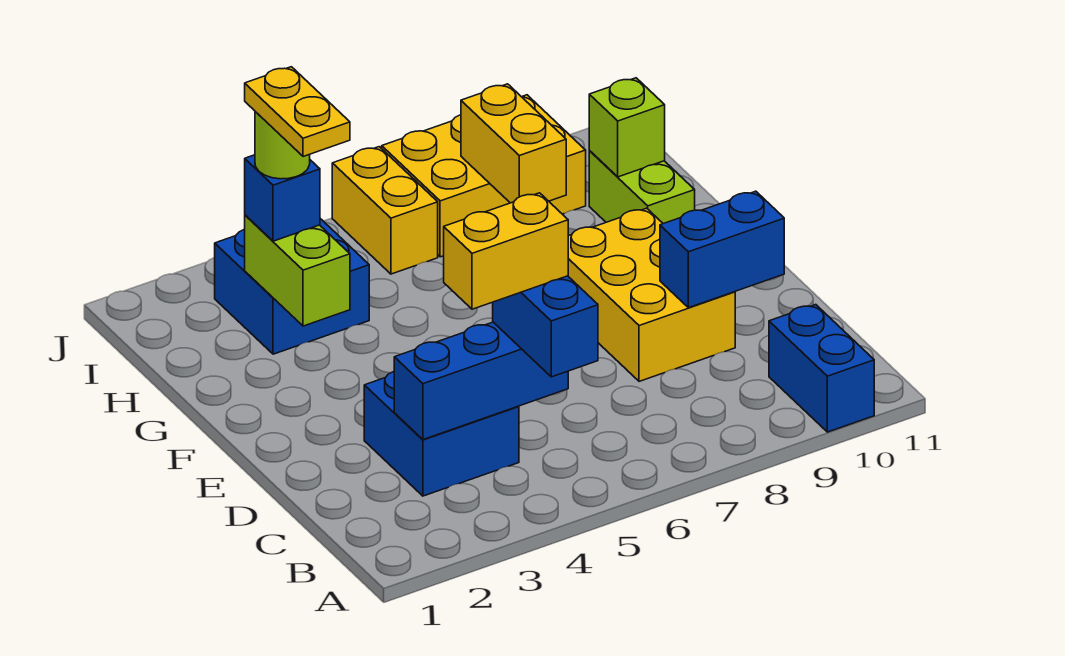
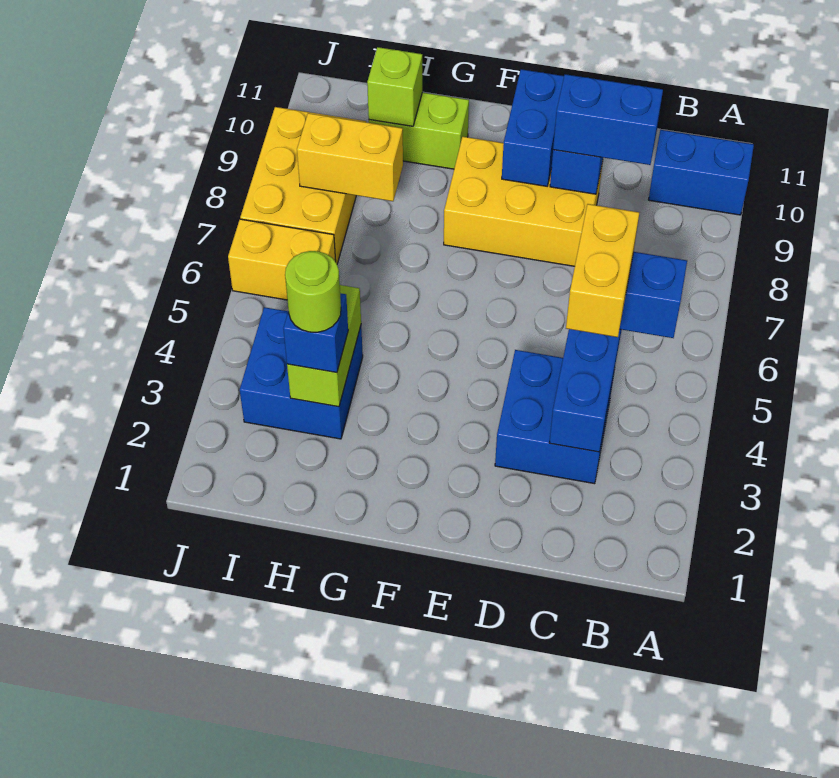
none -> blue 1x2 brick [553,74,663,165]
none -> blue 1x2 brick [502,69,564,186]
lime 1x2 brick [245,215,350,326] -> lime 1x2 brick turned to [287,285,361,407]
yellow 1x2 plate [245,67,350,157] -> none

